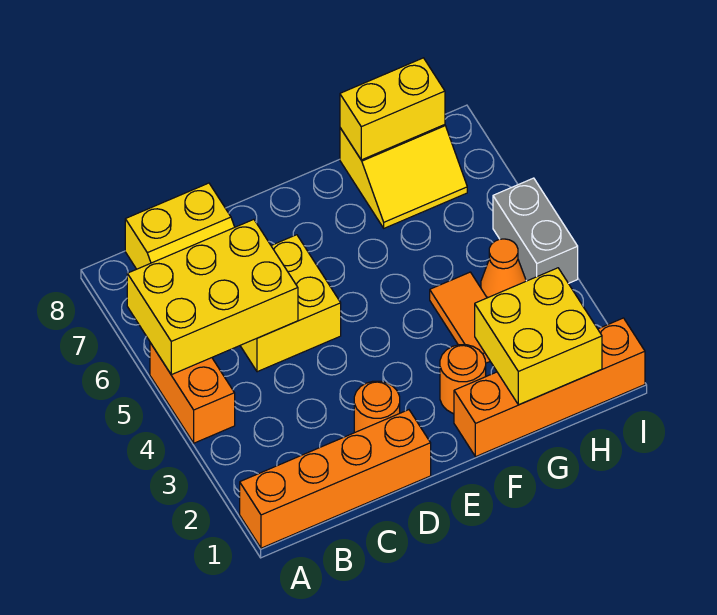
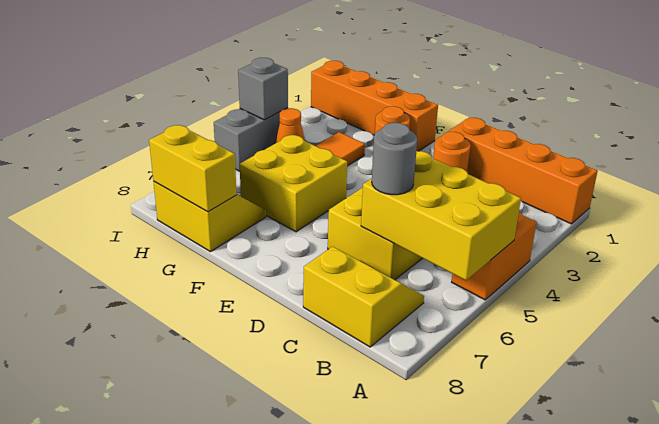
none -> grey 1x1 round brick [372,123,417,195]
yellow 2x2 brick [475,268,602,405] -> yellow 2x2 brick moved to [240,135,347,232]
none -> grey 1x1 brick [238,58,288,120]

